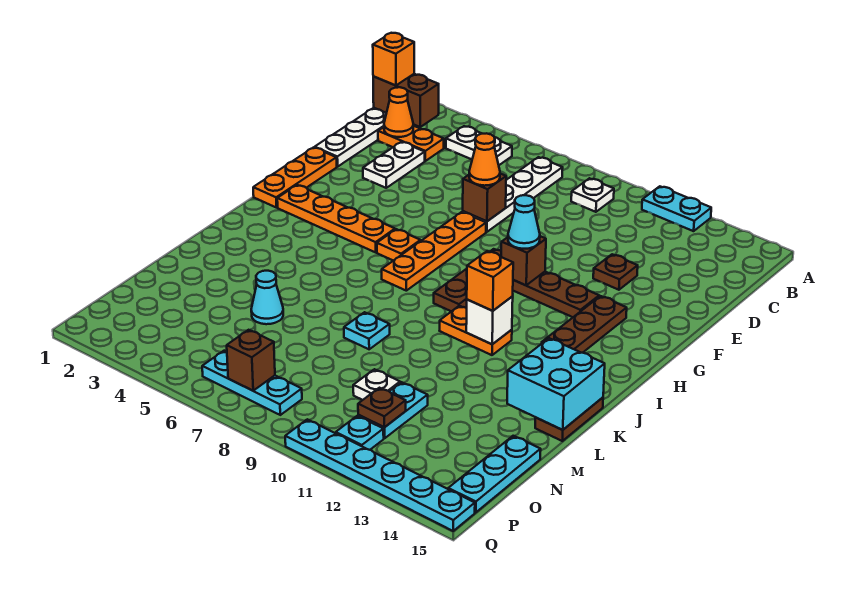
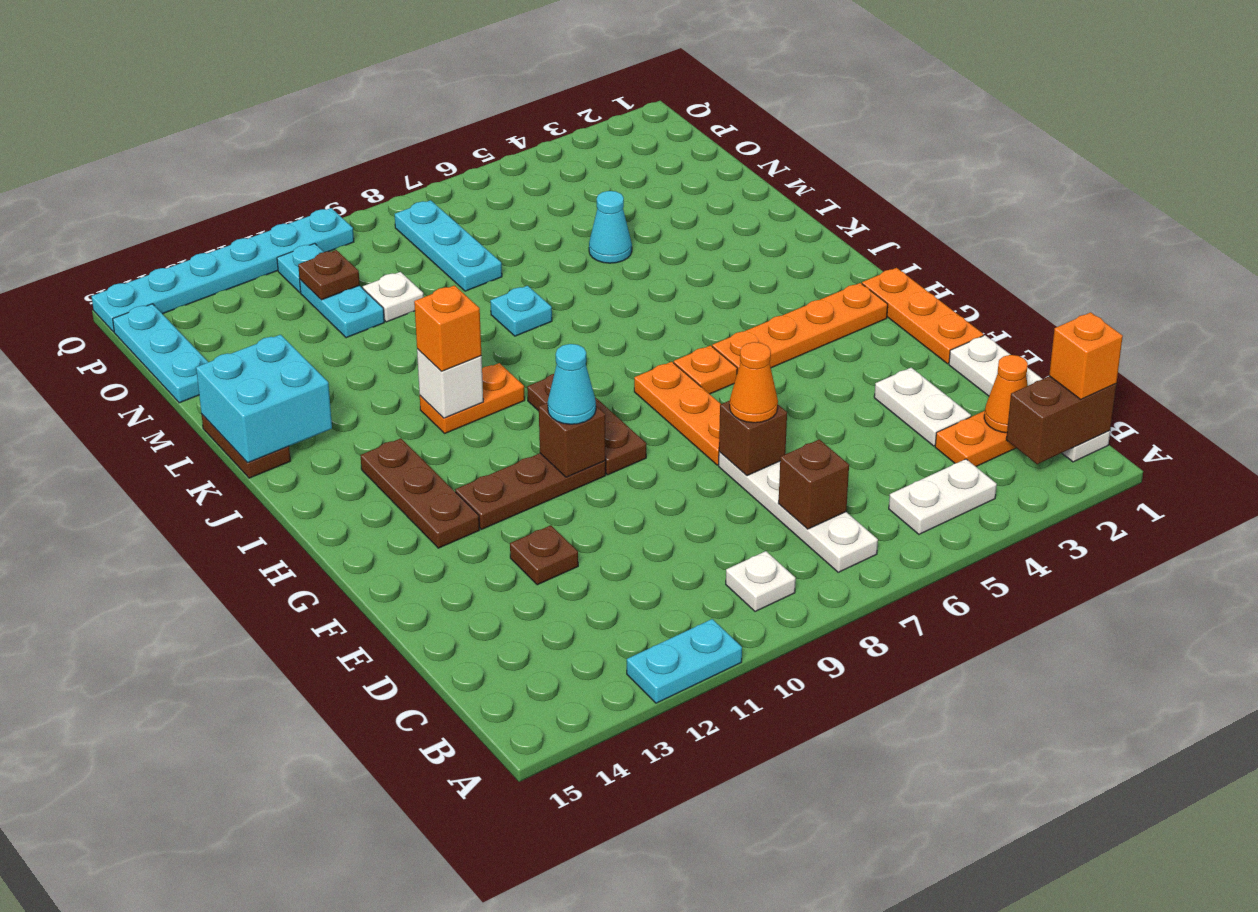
orange 1x4 plate [382,212,486,291] -> orange 1x3 plate [634,362,720,465]
cyan 1x3 plate [202,351,302,415] -> cyan 1x3 plate turned to [395,200,502,291]
brown 1x1 brick [227,330,275,391] -> brown 1x1 brick moved to [778,439,849,529]

